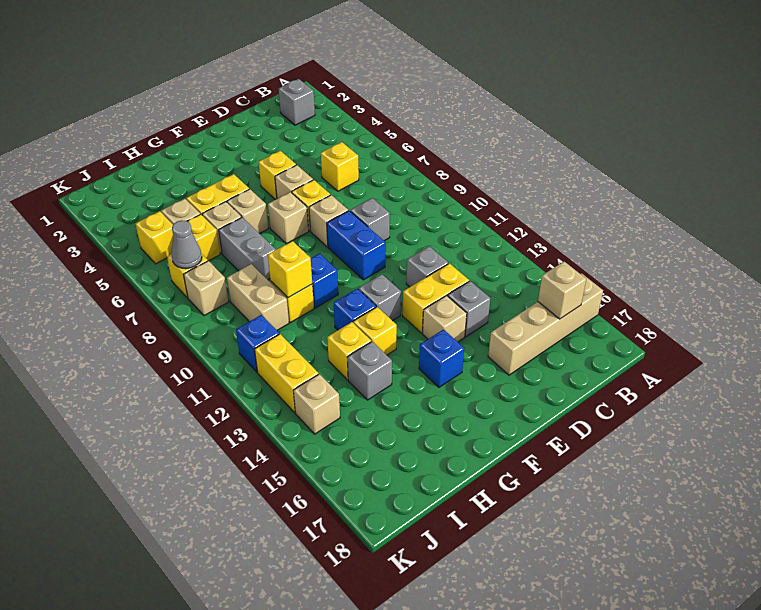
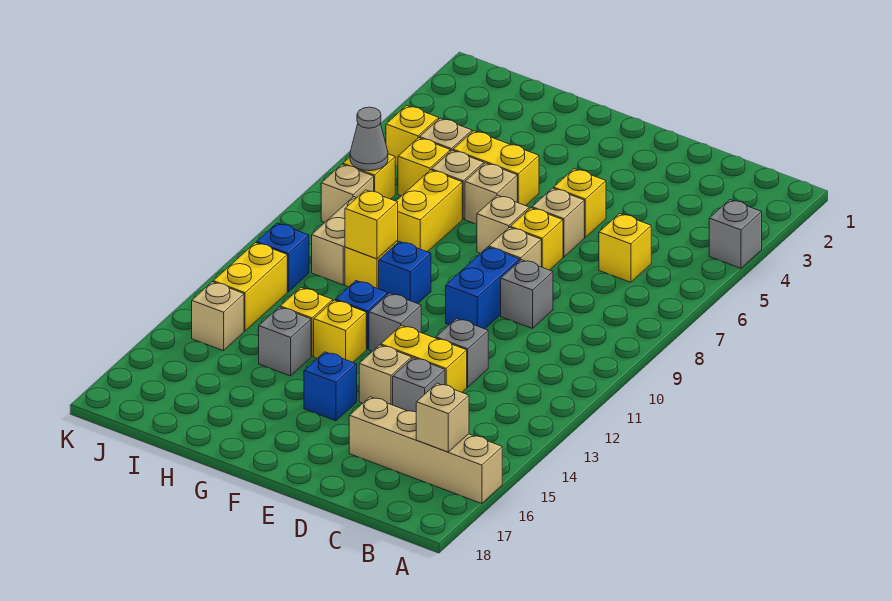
grey 1x1 brick [279,79,315,125] -> grey 1x1 brick moved to [709,200,762,268]
grey 1x2 brick [219,217,276,280] -> yellow 1x2 brick [397,170,462,252]

